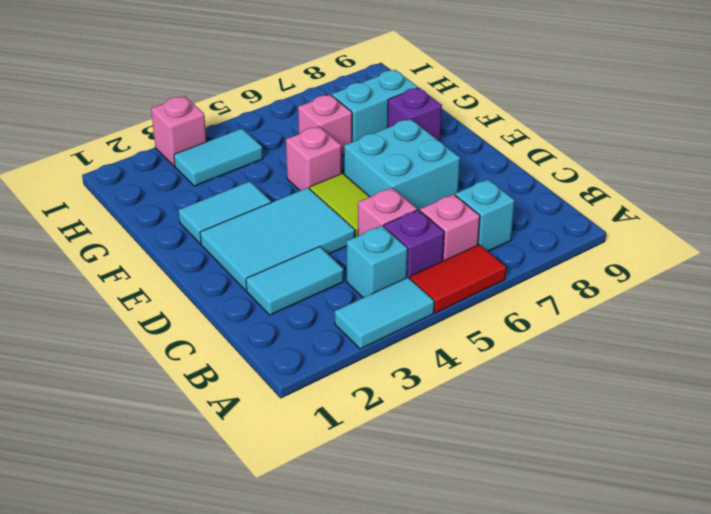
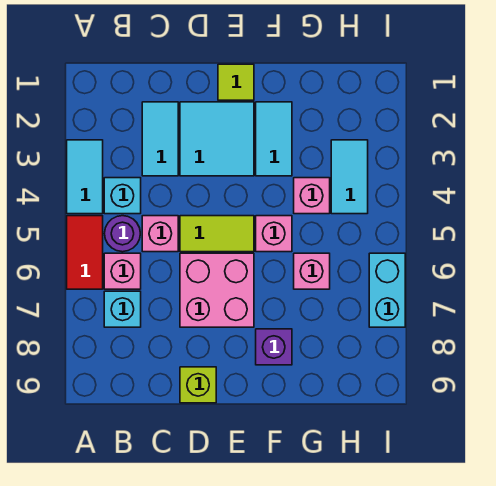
purple 1x1 brick [384,210,444,278] -> purple 1x1 round brick [105,216,140,252]
cyan 2x3 tile [200,188,355,290] -> cyan 2x2 tile [180,102,254,176]
cyan 2x2 brick [344,119,460,211] -> pink 2x2 brick [180,253,254,327]
none -> lime 1x1 brick [180,367,216,403]
none -> lime 1x1 tile [218,64,254,100]
cyan 1x2 brick [332,70,418,142] -> cyan 1x2 brick moved to [369,253,405,327]
pink 1x1 brick [151,96,207,166] -> pink 1x1 brick moved to [294,178,330,214]

